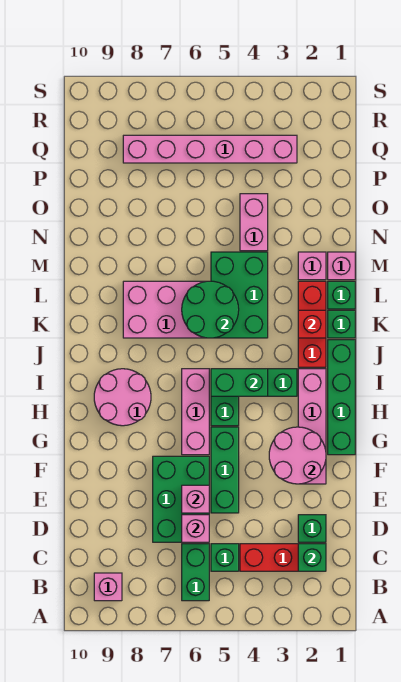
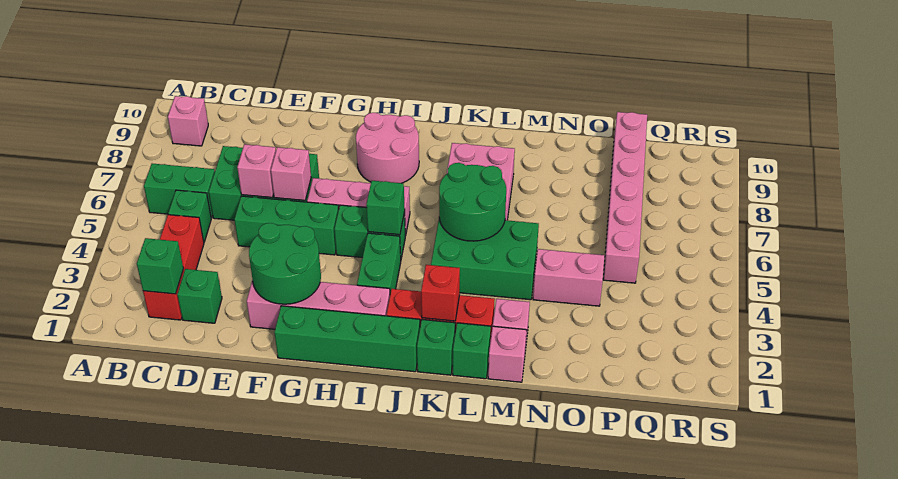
pink 1x1 brick [182,515,209,542] -> pink 1x1 brick moved to [271,147,311,200]
pink 2x2 round brick [269,427,326,484] -> green 2x2 round brick [249,223,321,304]
green 1x2 brick [211,369,268,396] -> green 1x1 brick [366,181,405,235]
pink 1x6 brick [123,135,297,163] -> pink 1x6 brick moved to [603,112,647,283]

